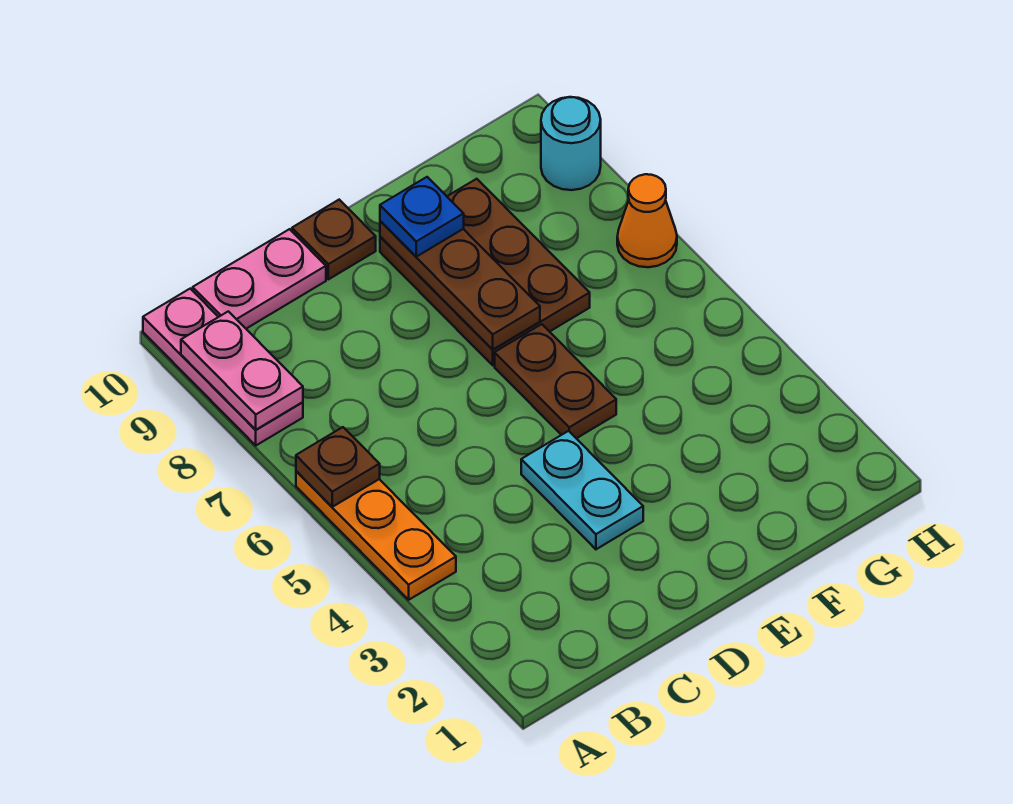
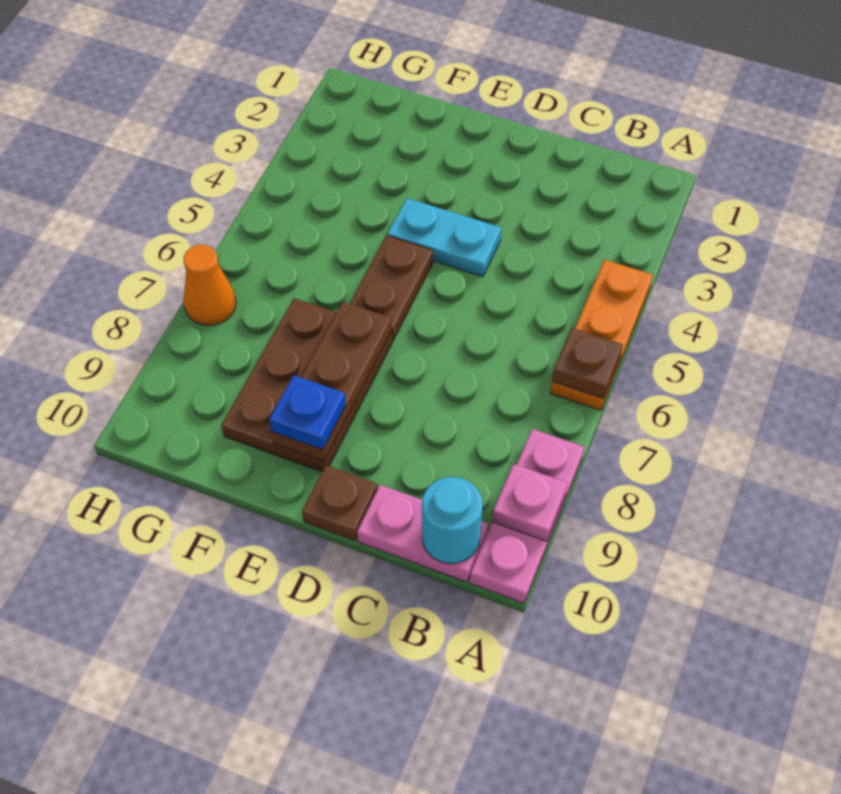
pink 1x2 plate [181,311,303,430] -> pink 1x1 plate [492,464,567,541]
cyan 1x2 plate [521,431,643,549] -> cyan 1x2 plate turned to [388,198,501,277]
cyan 1x1 round brick [541,97,601,190] -> cyan 1x1 round brick moved to [422,477,483,564]

